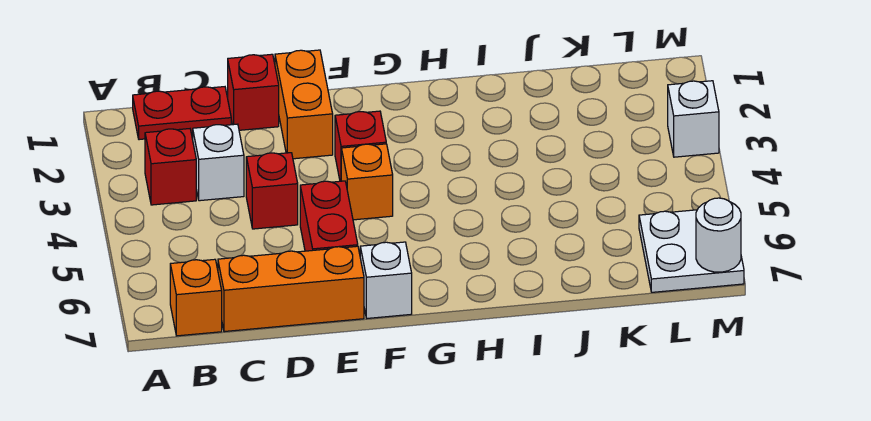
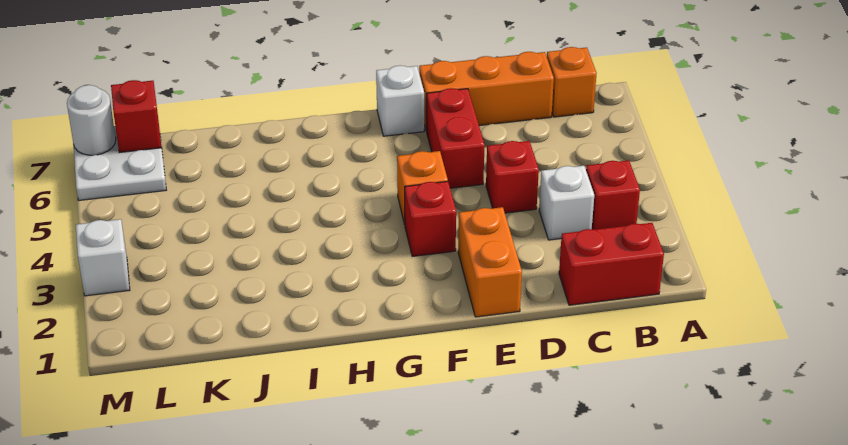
red 1x2 plate [133,87,231,140] -> red 1x2 brick [559,223,664,305]
red 1x1 brick [228,54,279,130] -> red 1x1 brick moved to [111,80,162,153]

